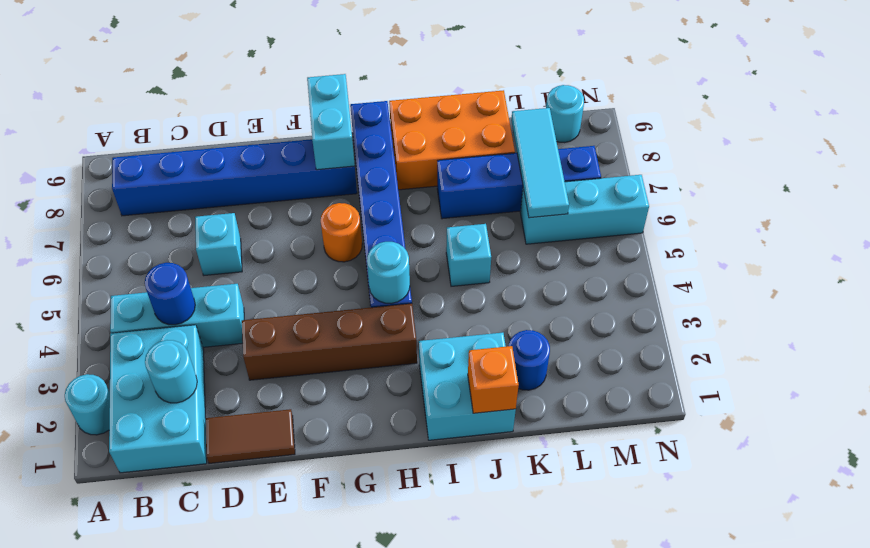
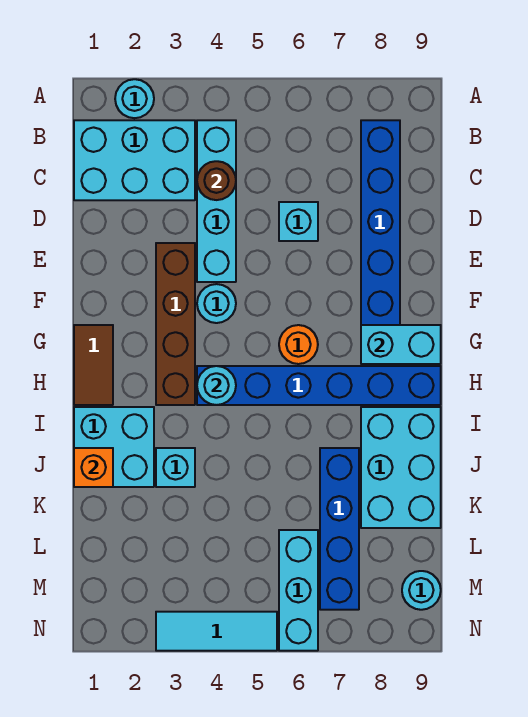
cyan 1x3 brick [110,284,244,347] -> cyan 1x4 brick [197,120,236,282]
cyan 1x1 round brick [145,340,197,403] -> cyan 1x1 round brick moved to [197,284,236,323]
blue 1x1 round brick [145,263,195,325] -> brown 1x1 round brick [197,161,236,200]
brown 1x2 tile [205,409,295,463] -> brown 1x2 tile moved to [74,325,113,405]
orange 2x3 brick [389,90,515,190] -> cyan 2x3 brick [361,407,441,528]
cyan 1x1 brick [446,224,491,286] -> cyan 1x1 brick moved to [156,448,195,487]
blue 1x1 round brick [509,330,550,390] -> none
cyan 1x3 tile [511,108,569,218] -> cyan 1x3 tile moved to [156,612,277,651]

